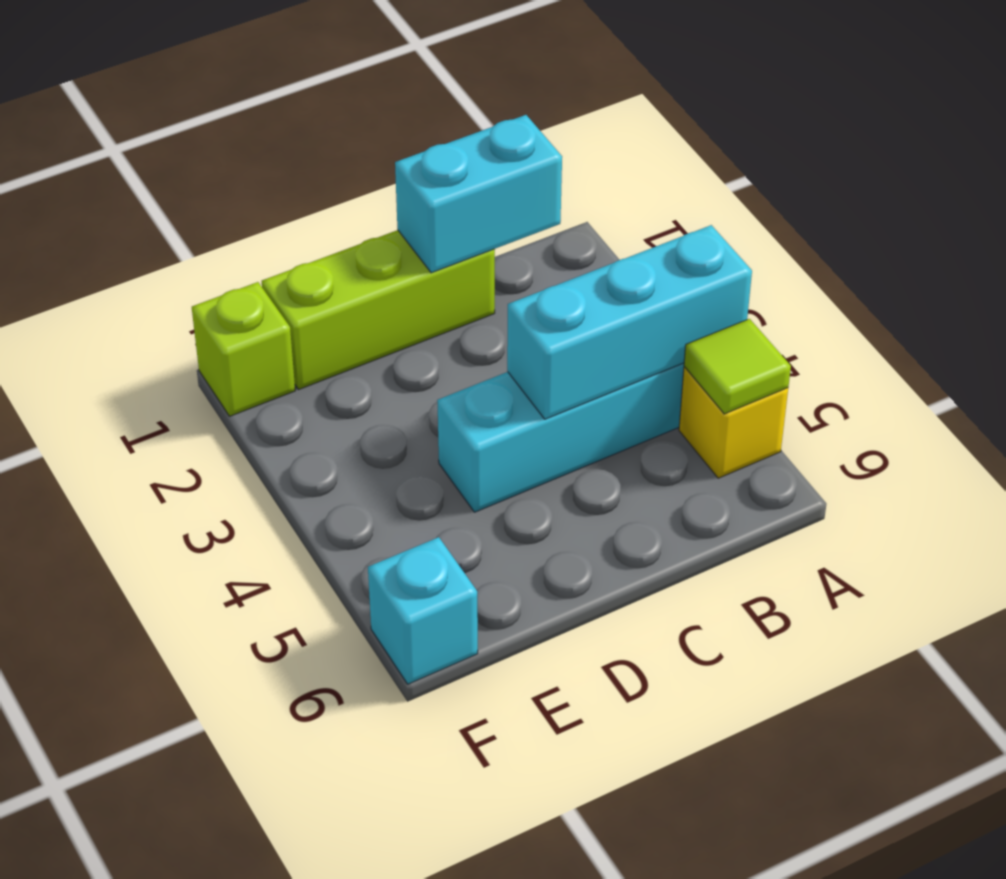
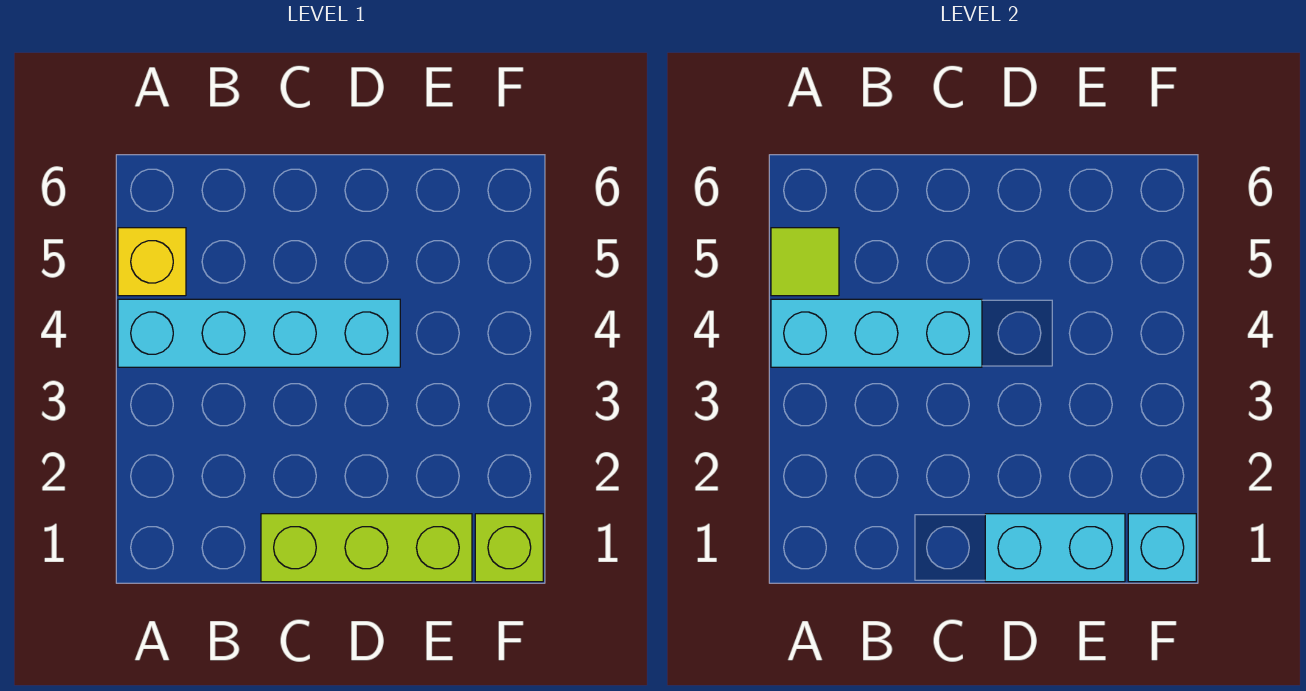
cyan 1x2 brick [395,115,562,273] -> cyan 1x2 brick moved to [985,514,1125,582]
cyan 1x1 brick [368,537,478,684] -> cyan 1x1 brick moved to [1128,514,1196,582]

